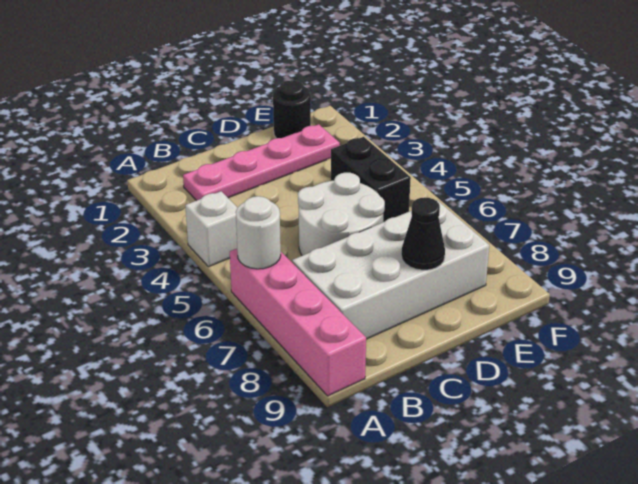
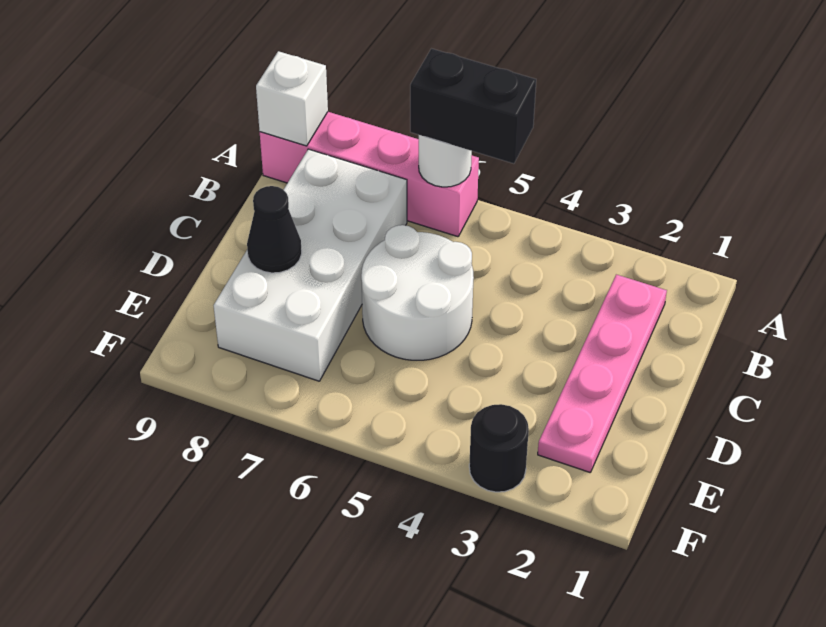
white 1x1 brick [185,191,237,267] -> white 1x1 brick moved to [256,51,328,146]
black 1x1 round brick [273,80,311,138] -> black 1x1 round brick moved to [469,404,529,492]
black 1x2 brick [331,137,411,222] -> black 1x2 brick moved to [410,49,536,164]

